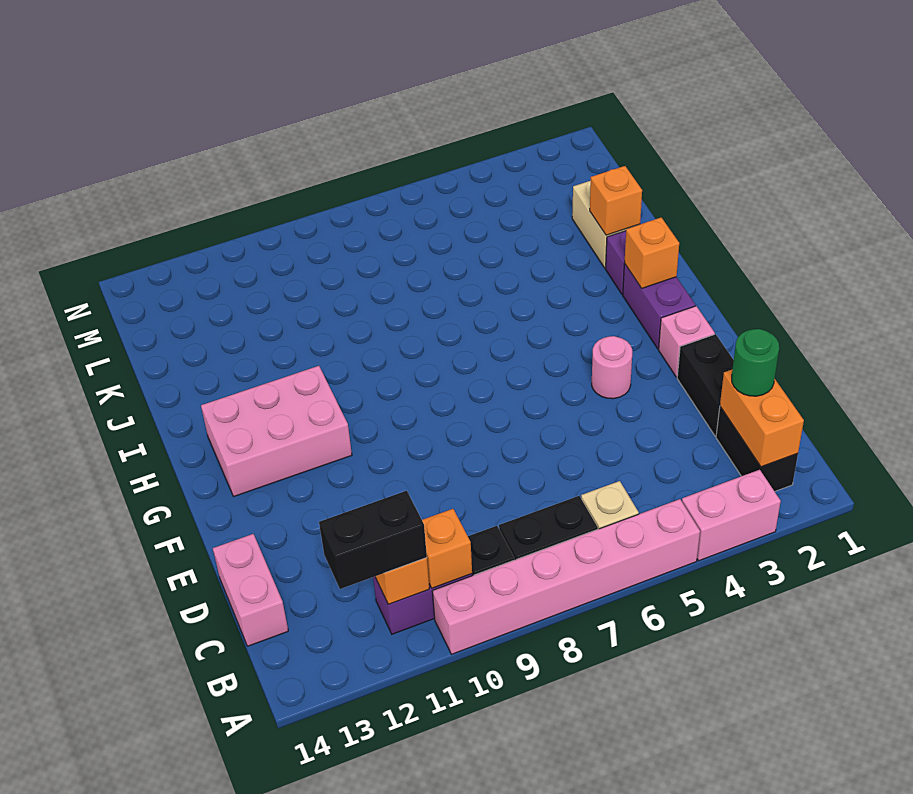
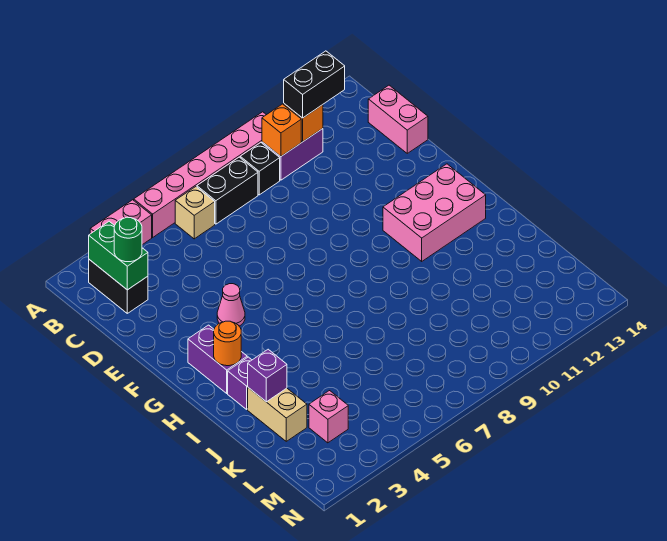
orange 1x2 brick [720,370,804,467] -> green 1x2 brick [89,221,148,290]
black 1x2 brick [677,334,734,436] -> none
pink 1x1 brick [659,306,715,377] -> pink 1x1 brick moved to [309,391,348,443]
pink 1x1 round brick [592,336,632,399] -> pink 1x1 cone [217,284,245,326]
orange 1x1 brick [624,217,679,288] -> orange 1x1 round brick [214,321,241,366]
orange 1x1 brick [590,166,642,235] -> purple 1x1 brick [248,349,287,402]

